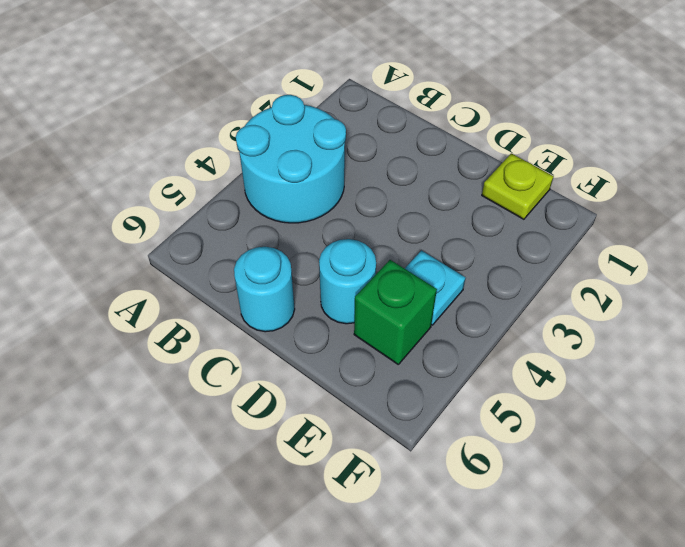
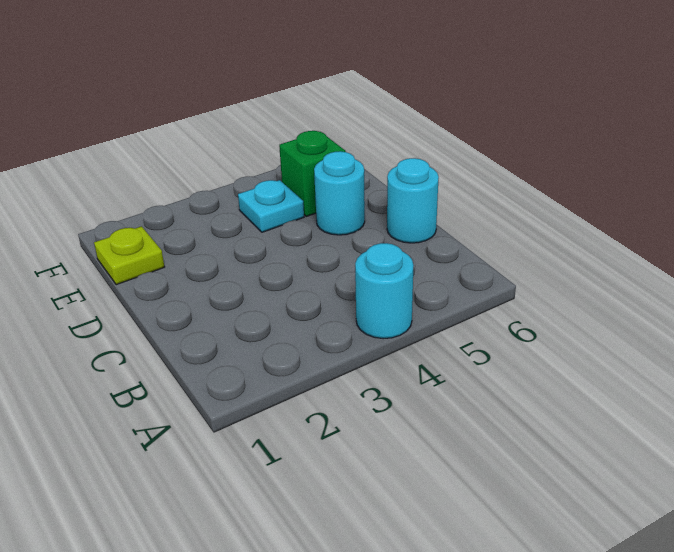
cyan 2x2 round brick [236,95,346,223] -> cyan 1x1 round brick [355,243,413,339]

